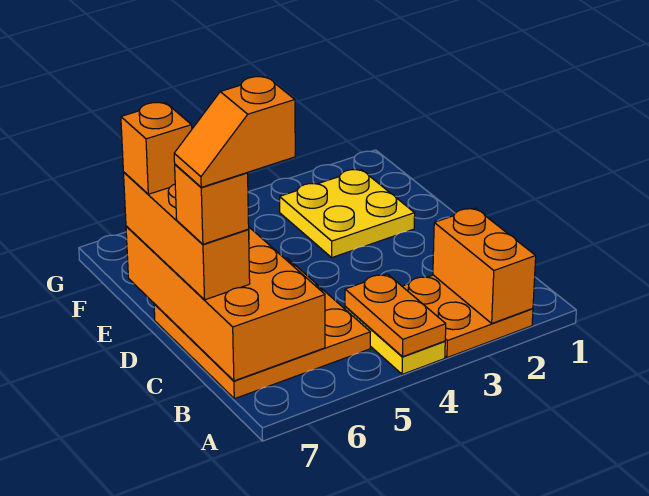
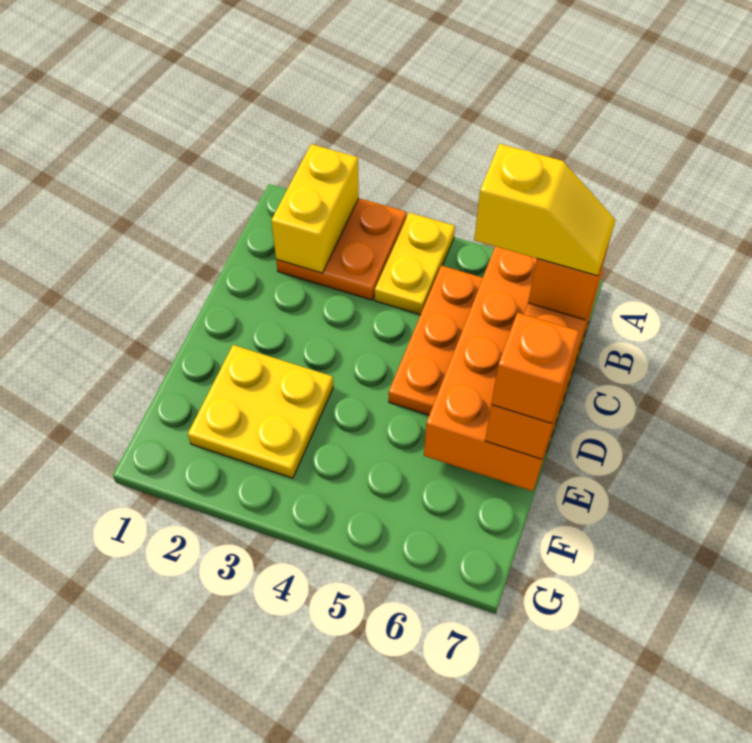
orange 1x2 brick [433,208,536,323] -> yellow 1x2 brick [271,144,359,273]
orange 1x2 plate [345,274,446,357] -> none
orange 1x2 slope [174,77,295,187] -> yellow 1x2 slope [474,144,615,276]

